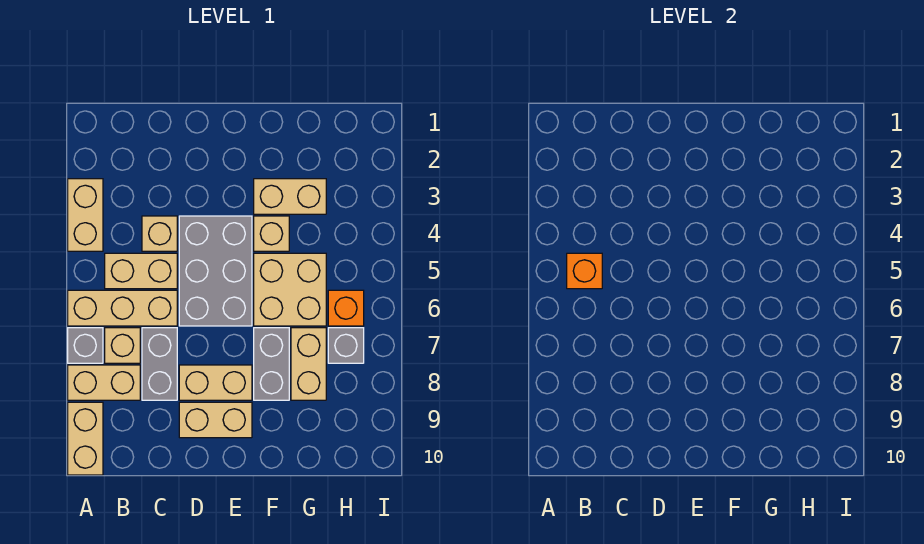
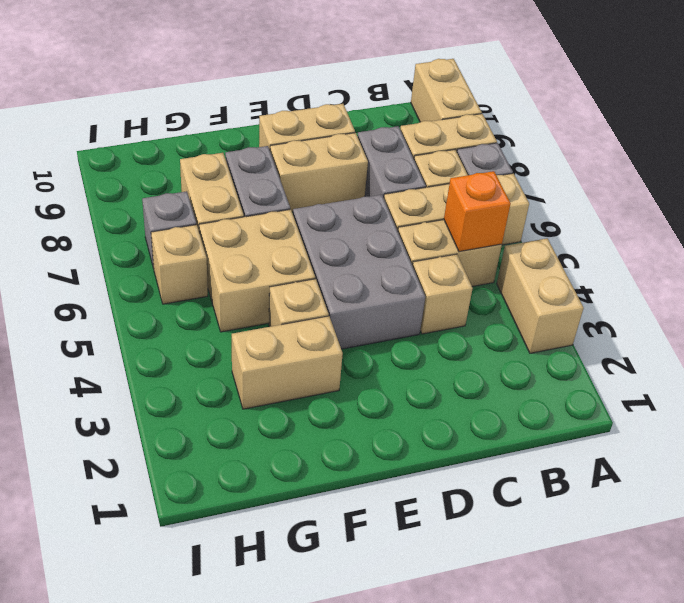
orange 1x1 brick [328,290,364,326] -> tan 1x1 brick [151,225,208,304]

